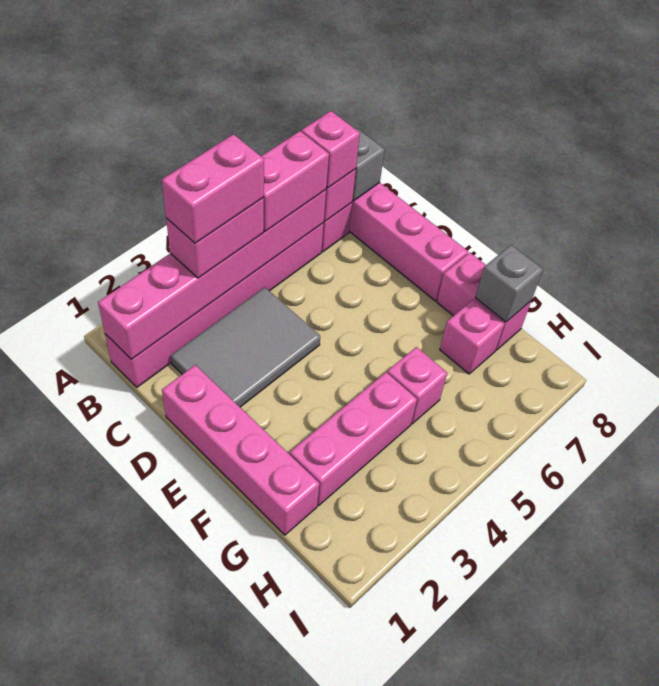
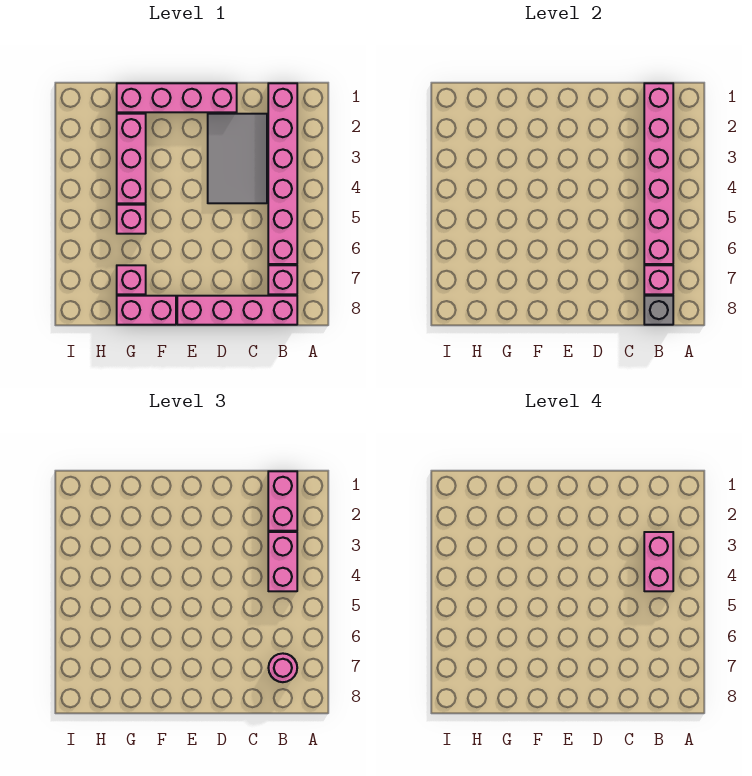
pink 1x2 brick [261,131,329,231] -> pink 1x2 brick moved to [268,471,297,531]
pink 1x1 brick [302,111,360,188] -> pink 1x1 round brick [268,653,297,682]
grey 1x1 brick [475,245,543,322] -> none

